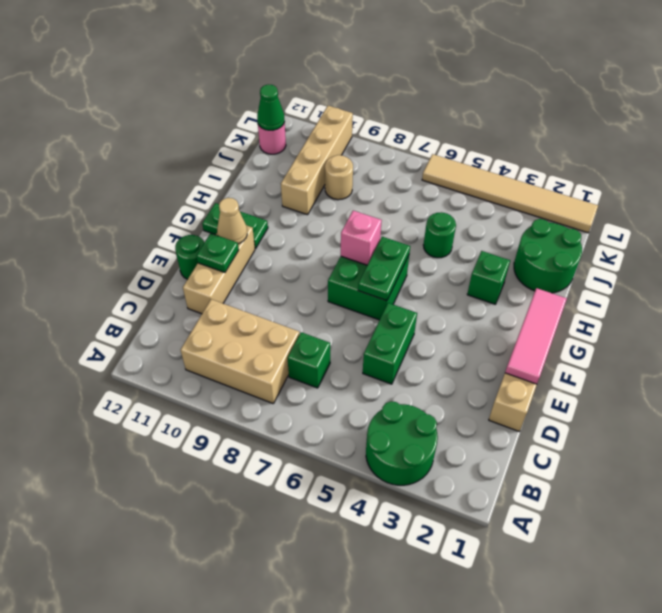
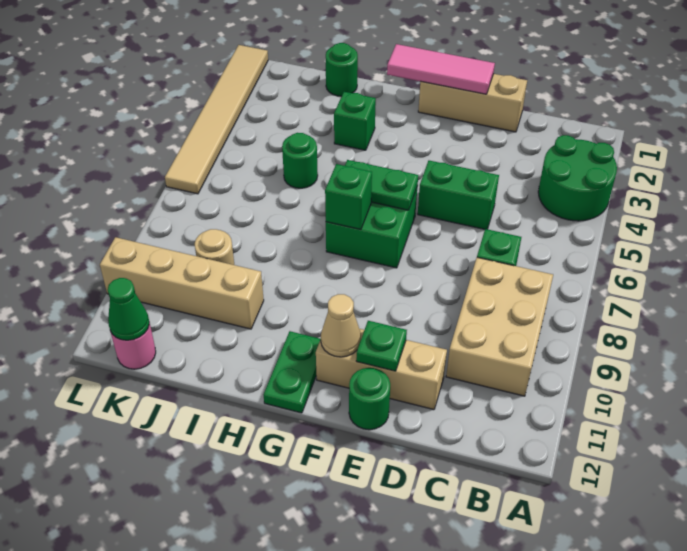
pink 1x1 brick [341,211,382,265] -> green 1x1 brick [325,164,372,230]
green 2x2 round brick [514,219,582,293] -> green 1x1 round brick [326,43,358,96]

